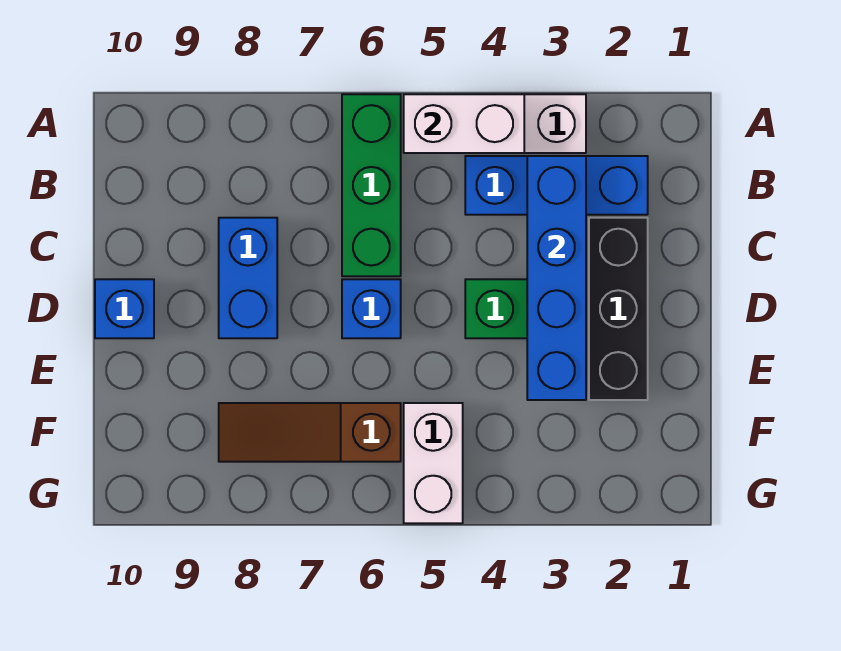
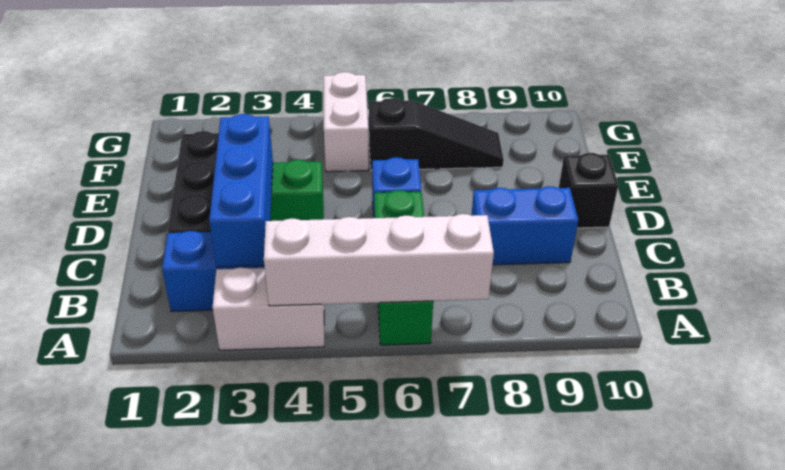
white 1x2 brick [404,94,524,153] -> white 1x4 brick [264,214,494,306]
blue 1x4 brick [527,156,586,400] -> blue 1x3 brick [209,114,273,267]
blue 1x2 brick [219,218,277,338] -> blue 1x2 brick turned to [471,186,578,265]
blue 1x1 brick [95,279,154,338] -> black 1x1 brick [559,153,618,228]
brown 1x3 slope [219,403,401,462] -> black 1x3 slope [369,98,504,171]

